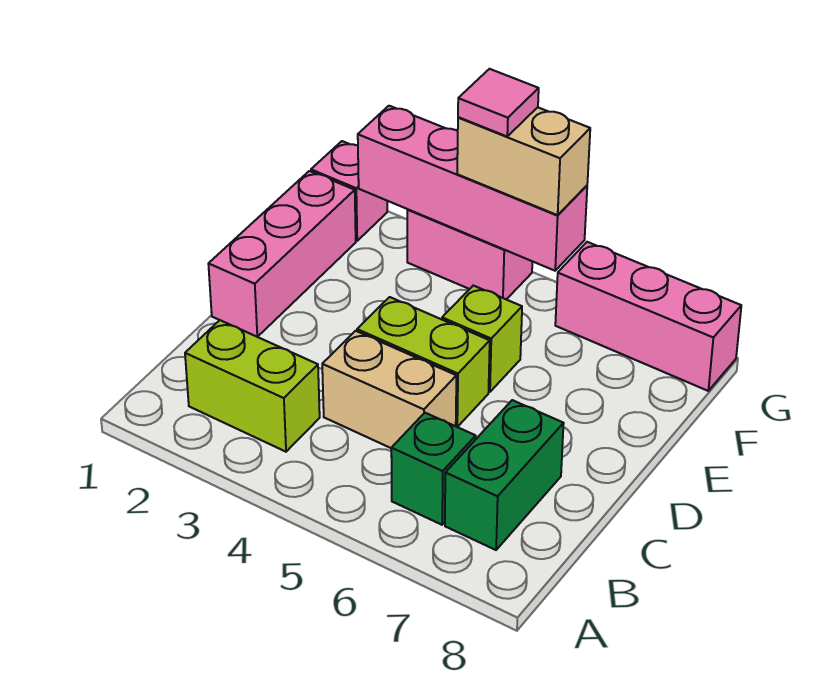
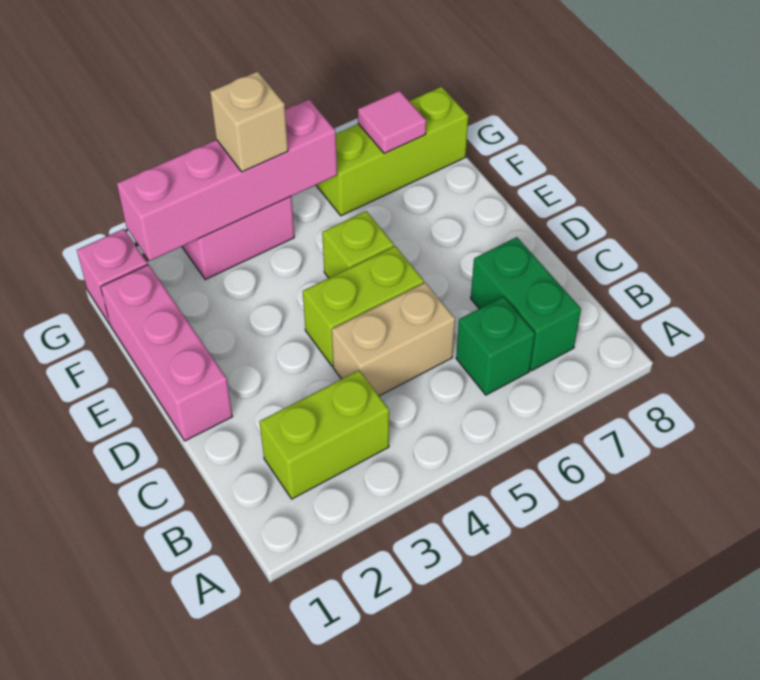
tan 1x2 brick [457,107,590,215] -> tan 1x1 brick [210,71,288,172]
pink 1x1 tile [458,69,539,136] -> pink 1x1 tile moved to [358,91,426,153]
pink 1x3 brick [555,242,741,391] -> lime 1x3 brick [316,87,468,216]

